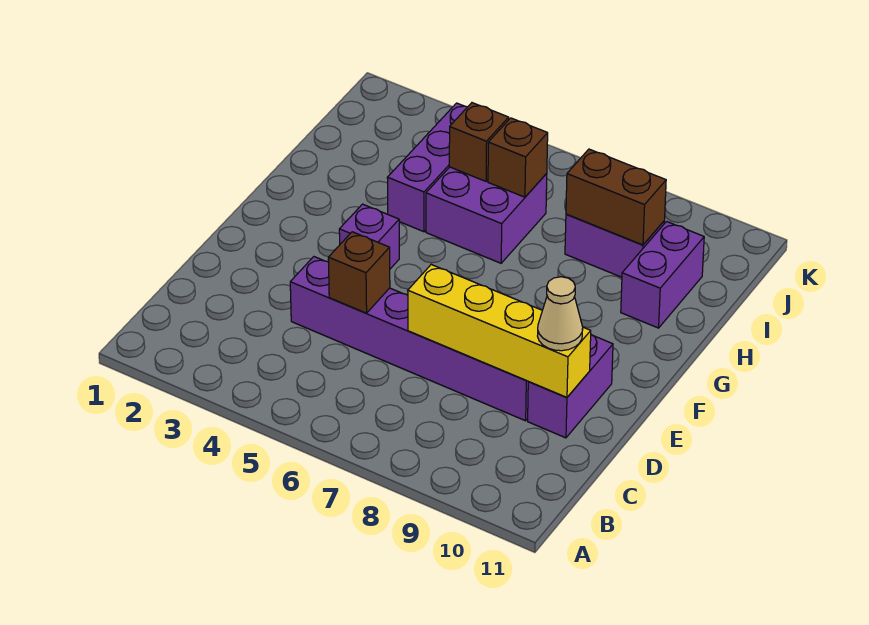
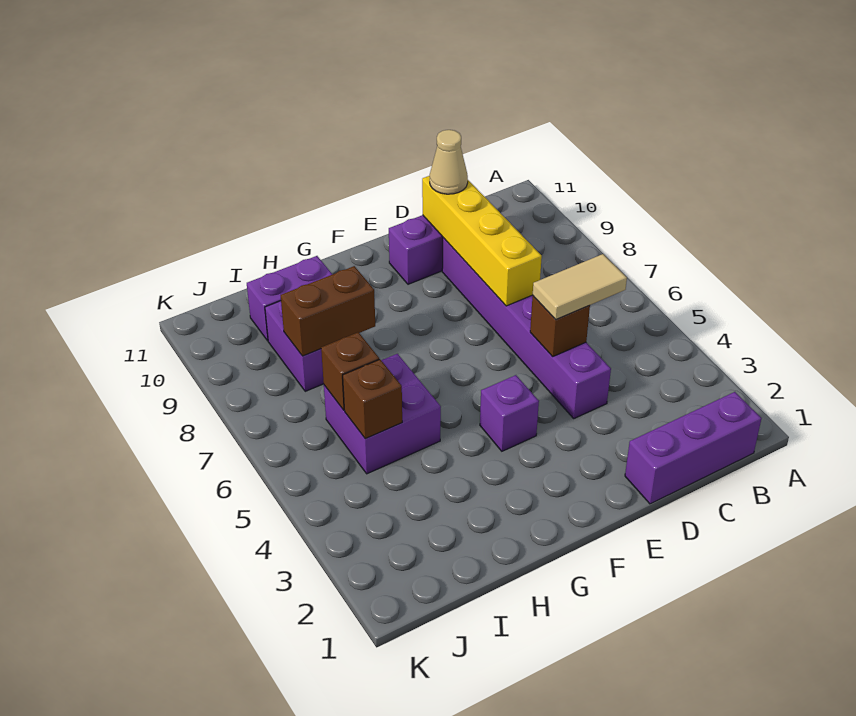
none -> tan 1x2 tile [533,254,627,320]
purple 1x3 brick [387,103,467,232] -> purple 1x3 brick moved to [625,392,761,504]
brown 1x2 brick [566,149,666,245] -> brown 1x2 brick turned to [281,266,375,356]

